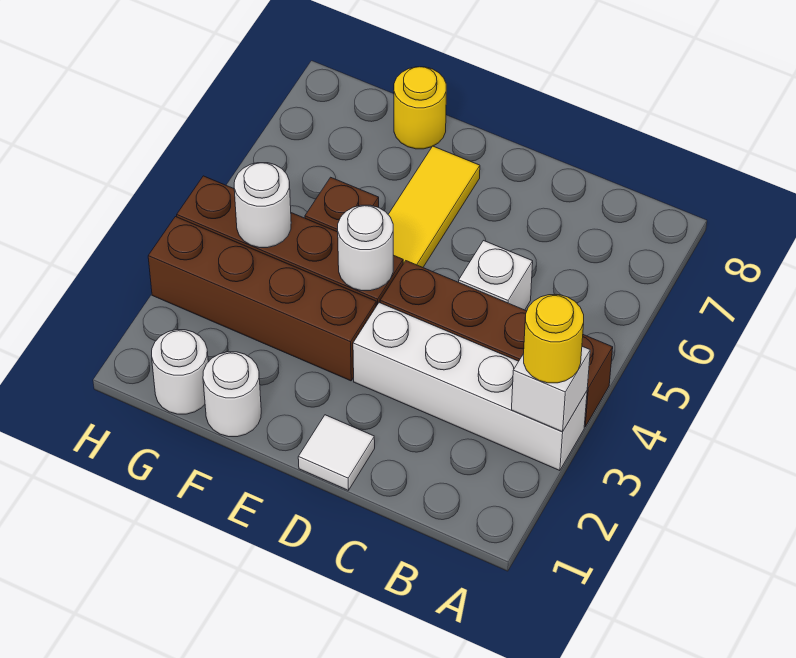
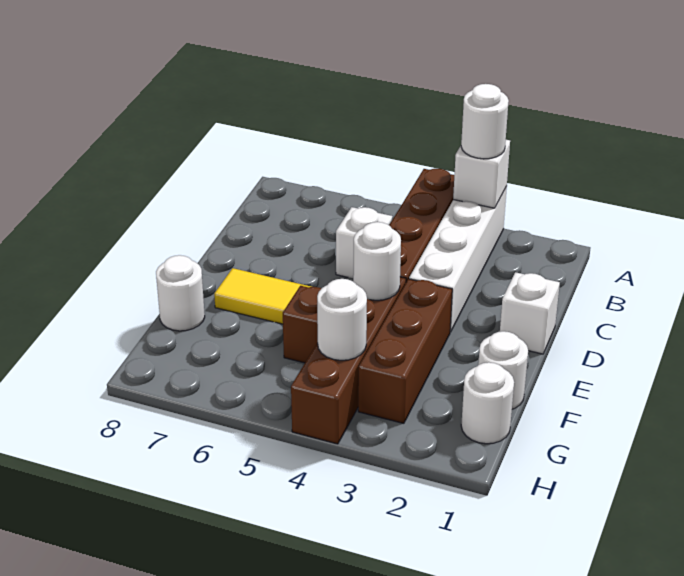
yellow 1x1 round brick [523,295,584,383] -> white 1x1 round brick [461,84,509,159]
white 1x1 tile [298,415,375,490] -> white 1x1 brick [500,272,560,354]
brown 1x4 brick [148,217,376,381] -> brown 1x3 brick [358,279,452,423]
yellow 1x1 round brick [394,67,446,149] -> white 1x1 round brick [156,255,205,331]

